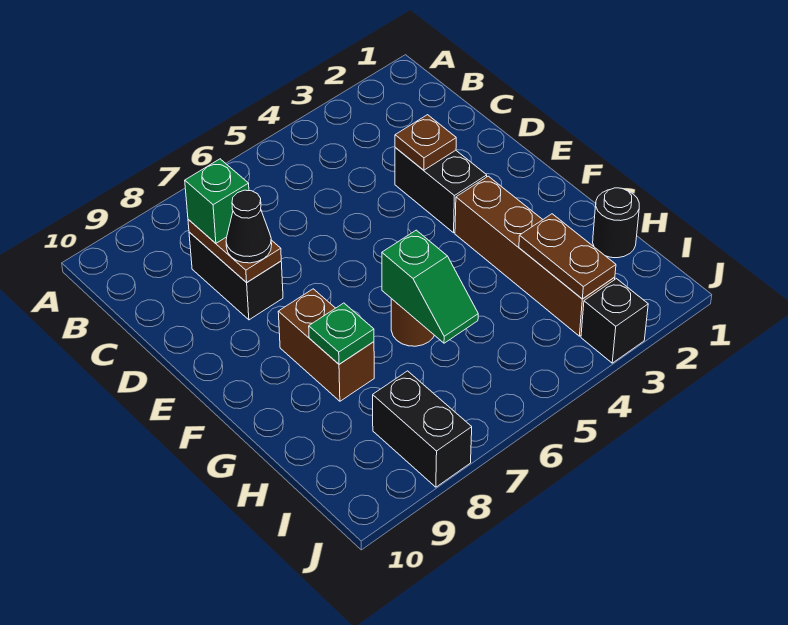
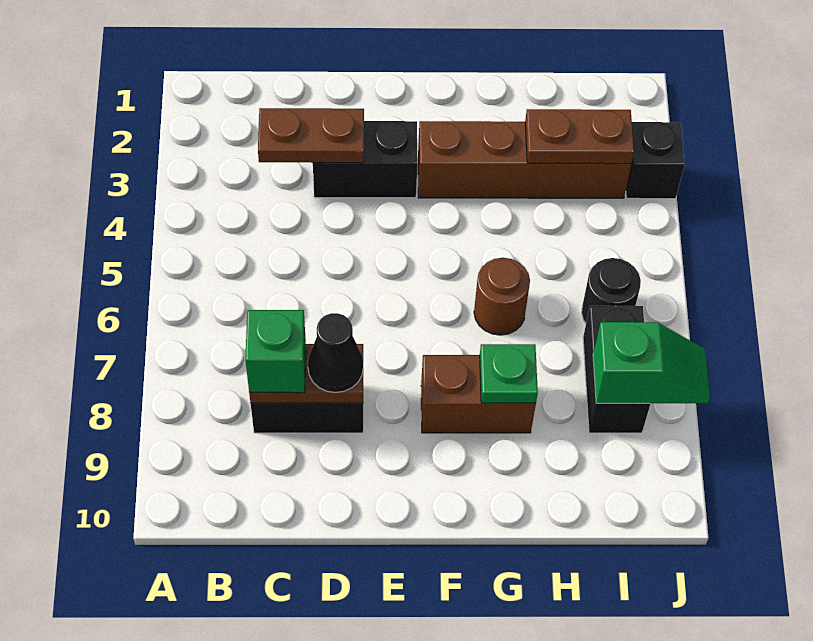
brown 1x1 plate [395,115,456,170] -> brown 1x2 plate [258,108,364,163]
green 1x2 slope [382,230,478,343] -> green 1x2 slope moved to [593,322,710,404]
black 1x1 round brick [593,188,639,258] -> black 1x1 round brick moved to [582,258,641,323]
black 1x2 brick [373,371,472,487] -> black 1x2 brick turned to [583,306,650,433]

